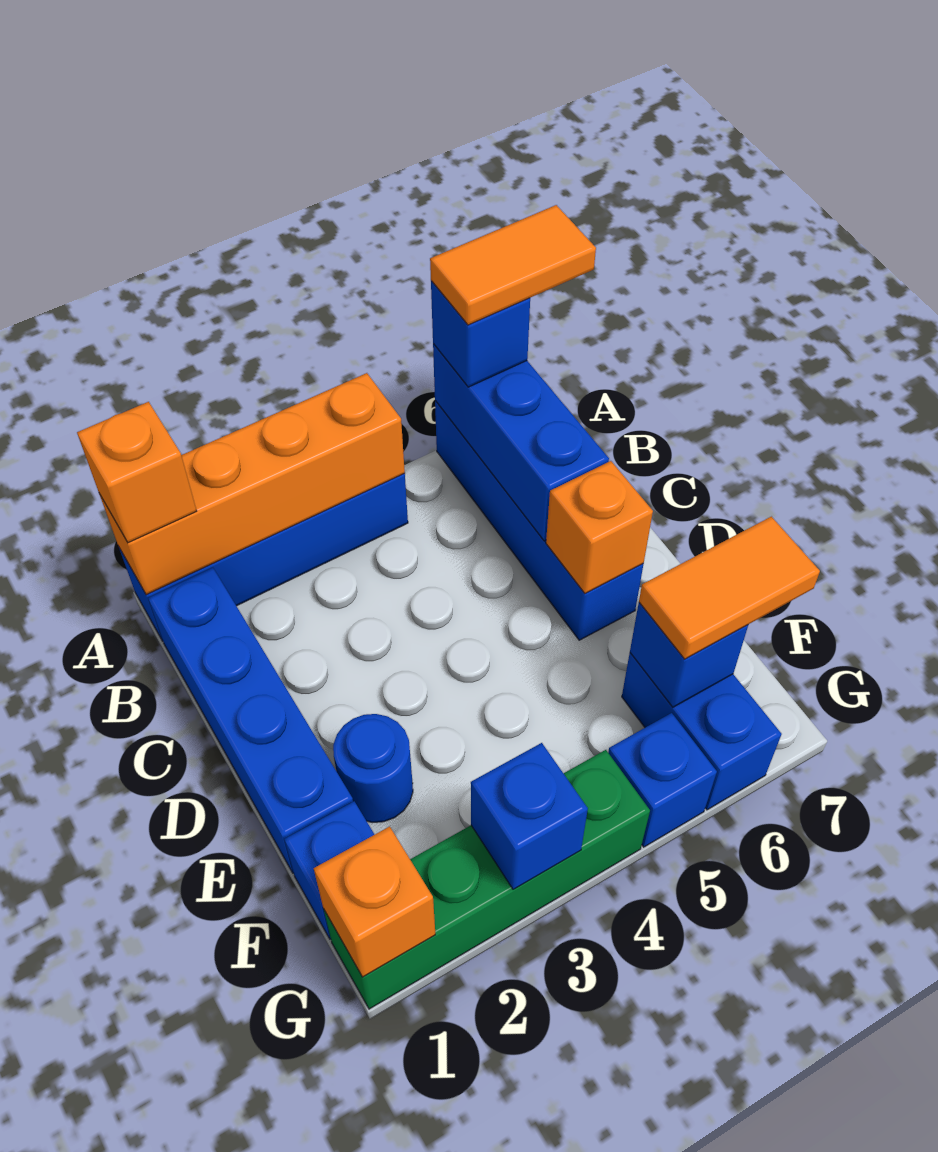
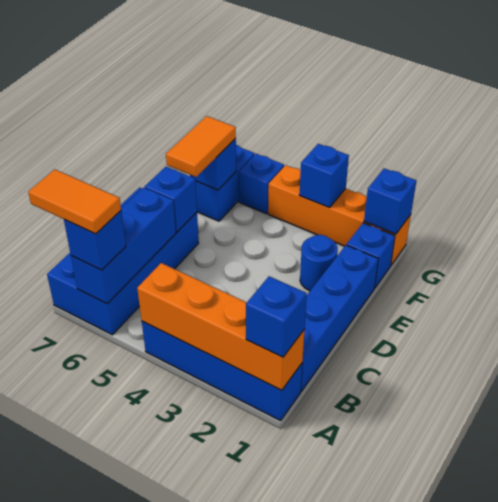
orange 1x1 brick [77,402,197,543] -> blue 1x1 brick [246,276,307,357]
blue 1x4 brick [435,401,643,640] -> blue 2x4 brick [47,188,199,335]
orange 1x1 brick [546,461,653,593] -> blue 1x1 brick [145,167,197,232]
orange 1x2 tile [639,517,820,659] -> orange 1x2 tile turned to [166,116,236,177]
green 1x4 brick [324,750,650,1009] -> orange 1x4 brick [268,165,411,265]
orange 1x1 brick [314,826,435,977] -> blue 1x1 brick [364,168,416,234]

